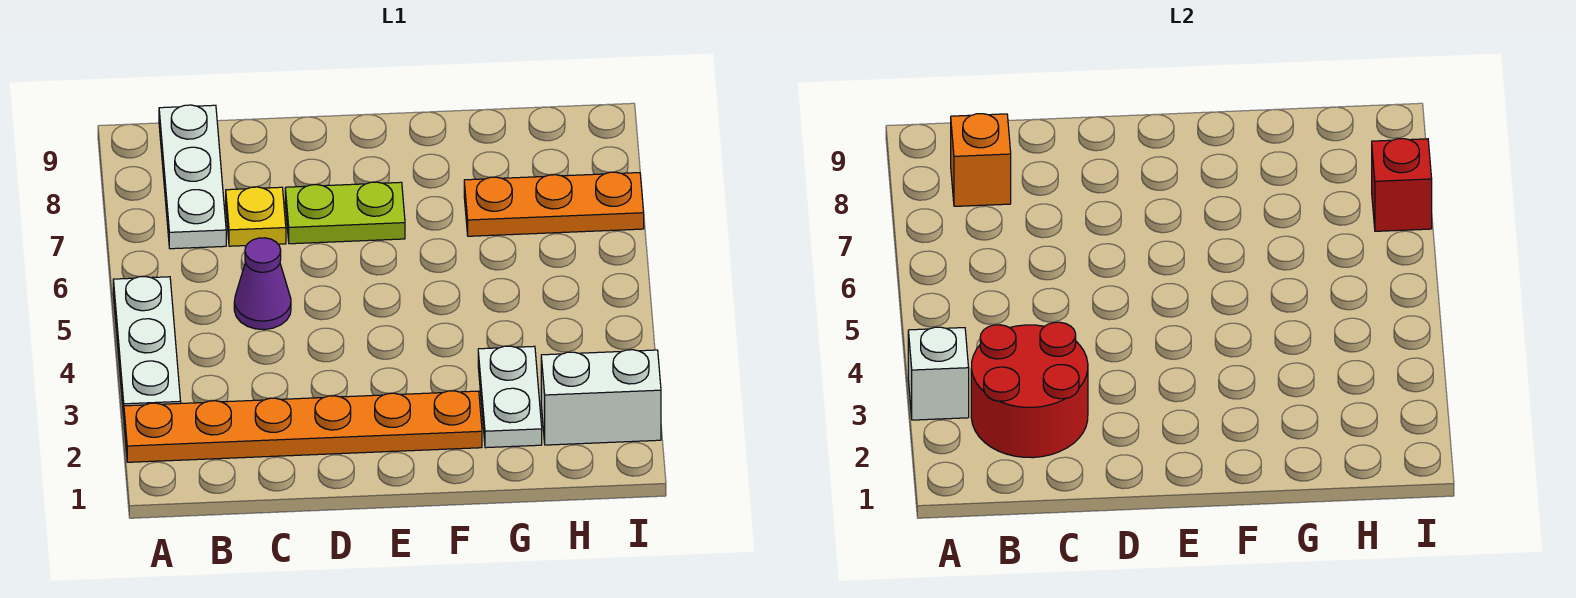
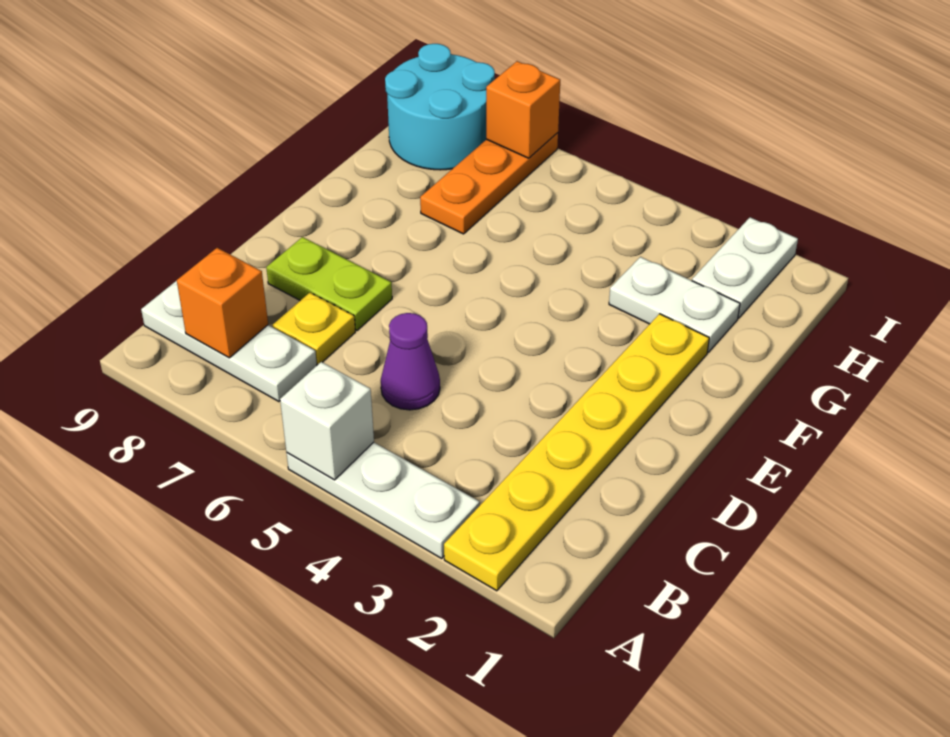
orange 1x6 plate [124,391,482,462] -> yellow 1x6 plate [444,314,709,591]
white 1x1 brick [908,327,969,420] -> white 1x1 brick moved to [280,362,374,480]
red 2x2 round brick [971,322,1088,458] -> none
lime 1x2 plate [285,182,405,244] -> lime 1x2 plate turned to [266,237,392,330]
white 1x2 brick [541,350,661,445] -> white 1x2 plate [692,217,798,318]
none -> cyan 2x2 round brick [385,44,495,170]
red 1x1 brick [1372,139,1432,231] -> orange 1x1 brick [486,61,560,158]

